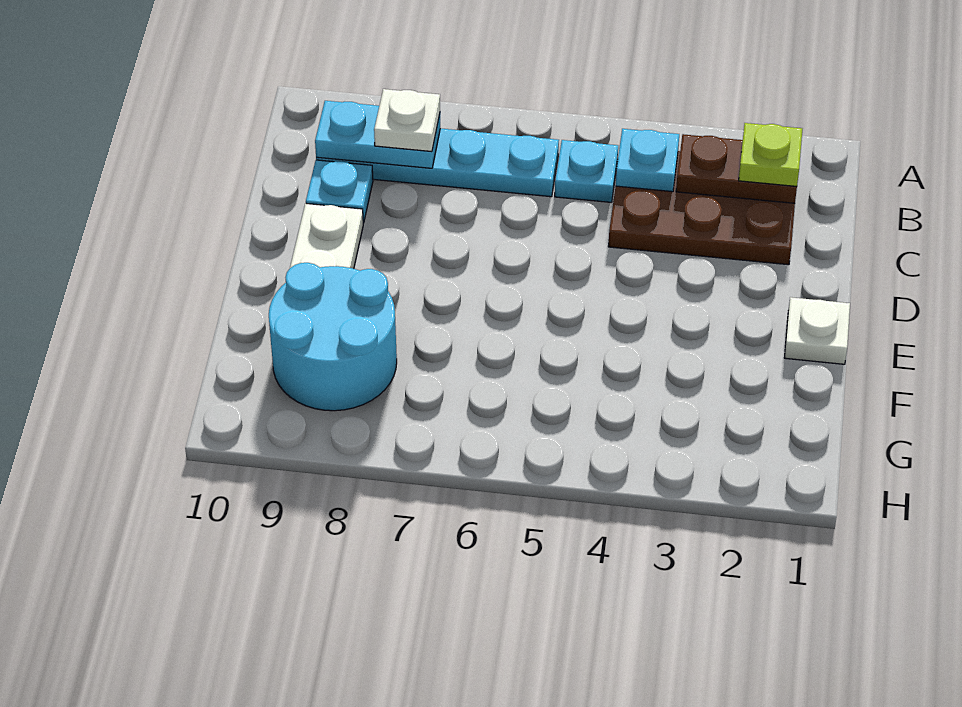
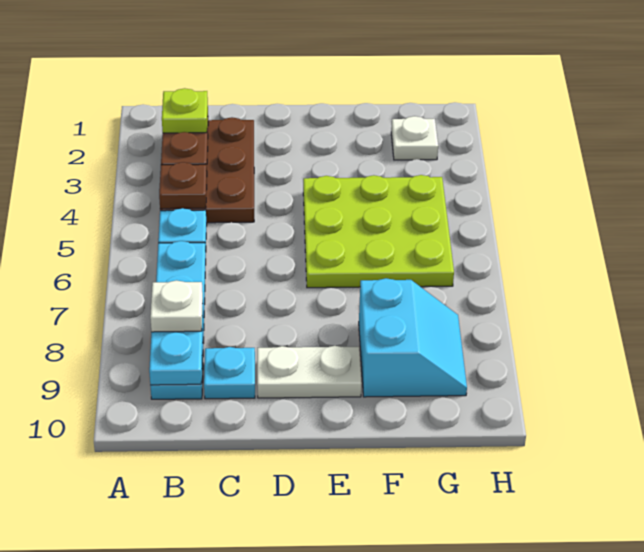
cyan 1x1 plate [616,129,679,192] -> brown 1x1 plate [159,162,207,209]
white 1x1 plate [784,297,850,364] -> white 1x1 plate moved to [391,116,438,160]
none -> lime 3x3 plate [303,175,454,288]
cyan 2x2 round brick [269,263,397,411] -> cyan 2x2 slope [359,278,467,397]

